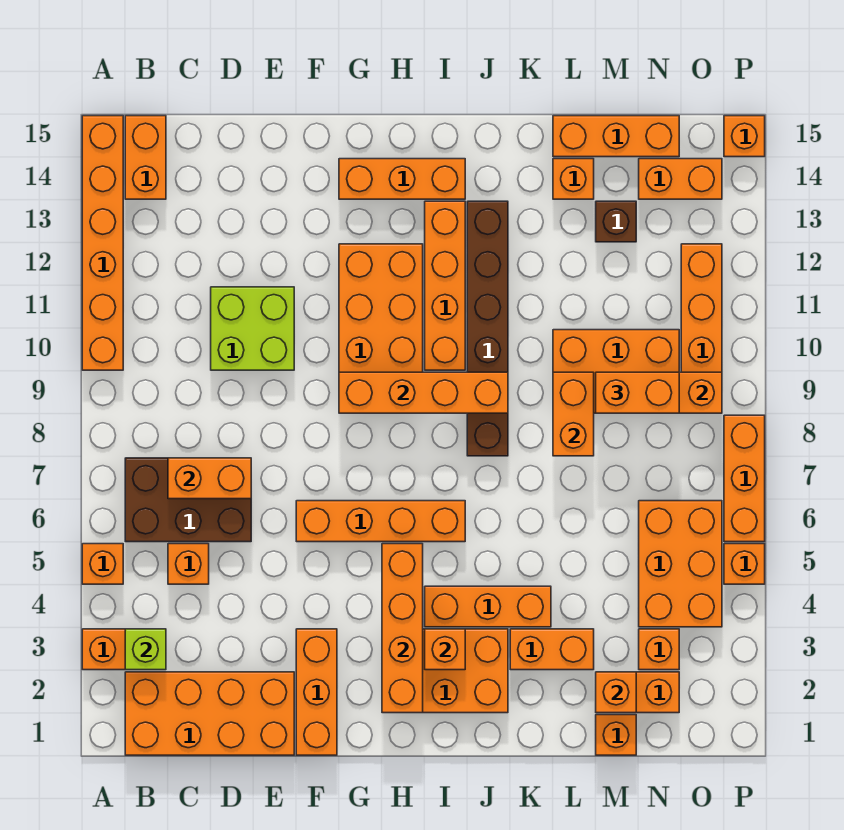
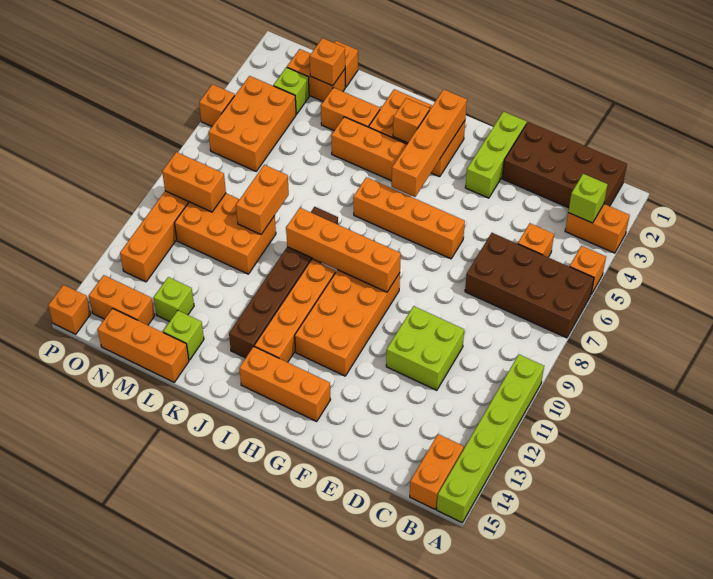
orange 1x6 brick [82,116,123,370] -> lime 1x6 brick [437,355,544,523]
orange 2x4 brick [125,672,294,755] -> brown 2x4 brick [502,122,627,208]
brown 2x3 brick [125,458,251,542] -> brown 2x4 brick [465,233,594,338]
orange 1x2 brick [168,458,251,499] -> none
orange 1x3 brick [296,629,337,755] -> lime 1x3 brick [465,112,527,198]
orange 1x1 brick [553,159,594,199] -> lime 1x1 brick [163,311,204,360]
orange 1x2 brick [596,372,679,413] -> none
brown 1x1 brick [596,201,636,242] -> lime 1x1 brick [154,277,194,322]
orange 1x1 brick [639,629,679,670] -> lime 1x1 brick [274,67,309,114]
orange 1x3 brick [724,415,765,542] -> none

